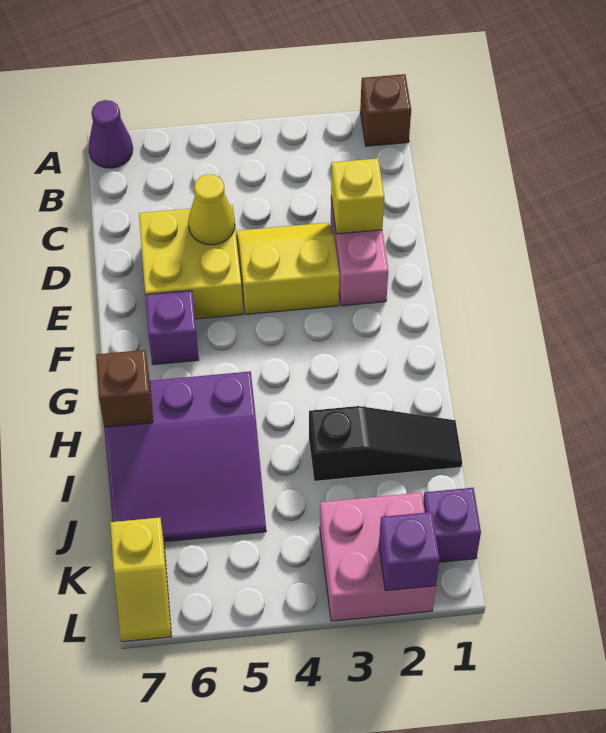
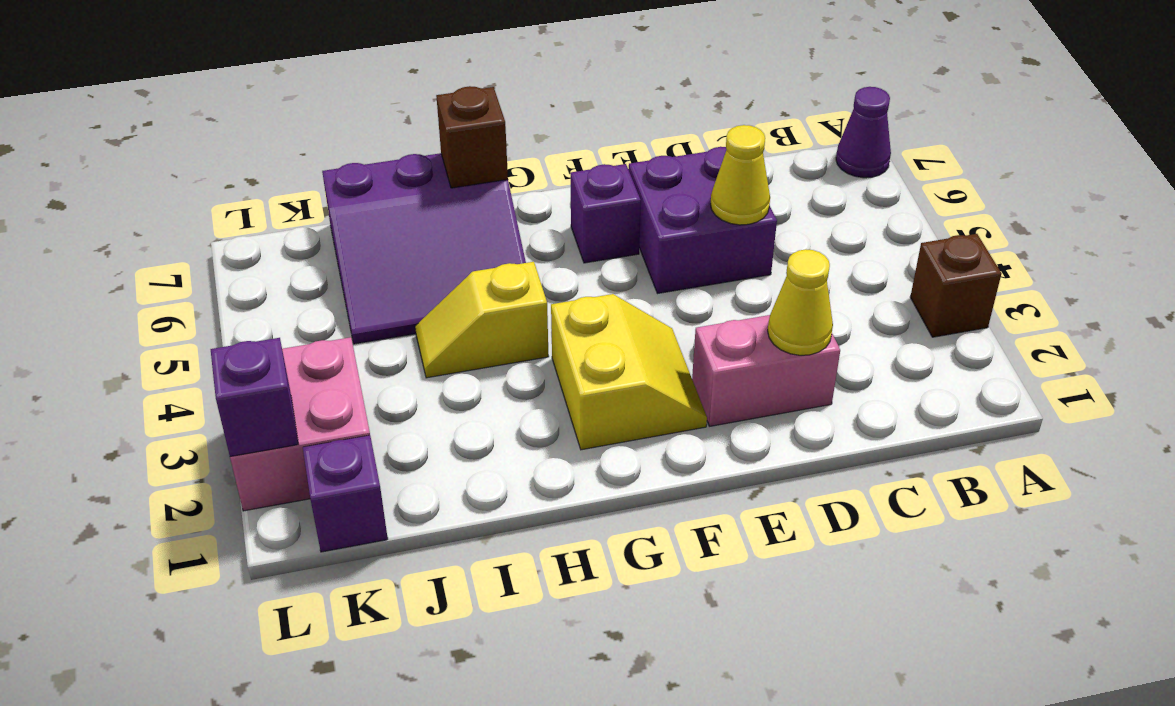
brown 1x1 brick [360,74,411,146] -> brown 1x1 brick moved to [910,234,1001,337]
yellow 1x1 brick [331,158,384,234] -> yellow 1x1 cone [768,249,833,355]
yellow 2x2 slope [237,223,340,314] -> yellow 2x2 slope moved to [551,294,707,450]
yellow 2x2 brick [139,205,243,319] -> purple 2x2 brick [629,147,777,294]
purple 3x3 slope [104,371,266,542] -> purple 3x3 slope turned to [322,153,526,344]
black 1x3 slope [309,406,462,481] -> none
yellow 1x2 slope [110,518,172,642] -> yellow 1x2 slope moved to [415,262,549,378]

